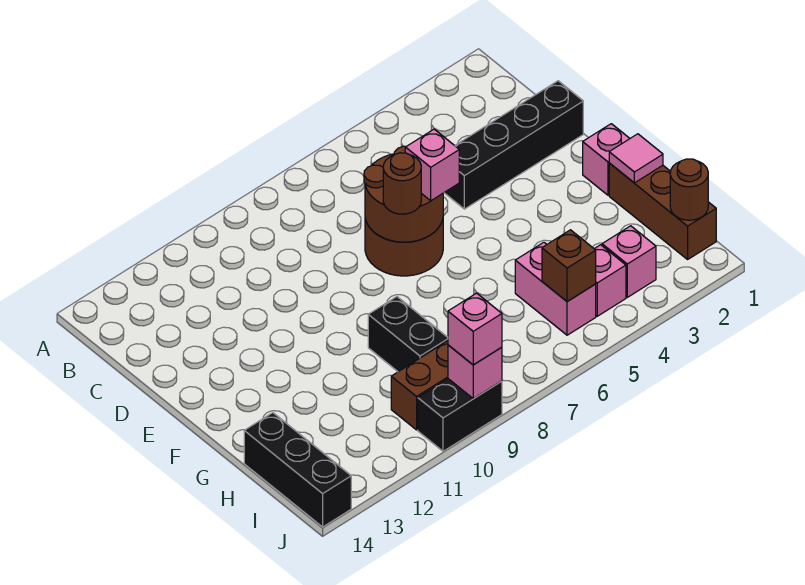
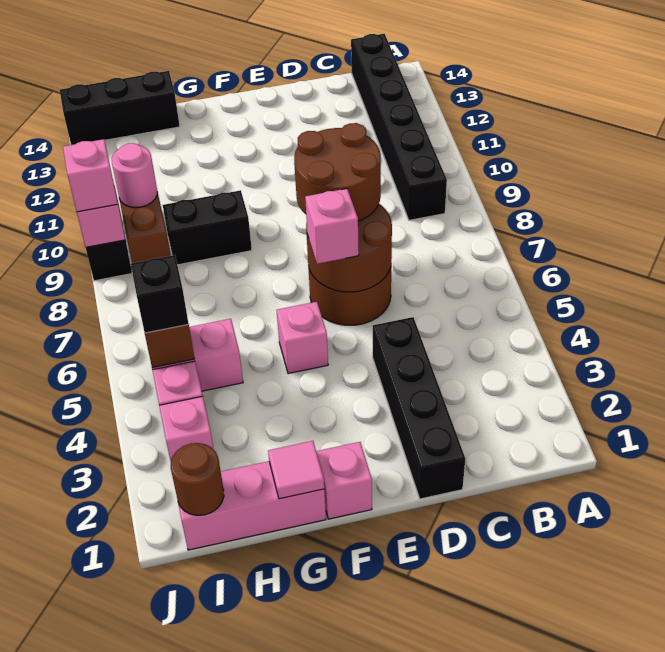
none -> black 1x6 brick [351,34,447,220]
brown 1x1 round brick [383,153,421,214] -> brown 2x2 round brick [294,123,381,221]
none -> pink 1x1 brick [277,302,328,374]
brown 1x3 brick [609,163,716,259] -> pink 1x3 brick [178,461,326,550]
none -> black 1x1 brick [130,255,189,333]
none -> pink 1x1 round brick [112,143,157,208]

